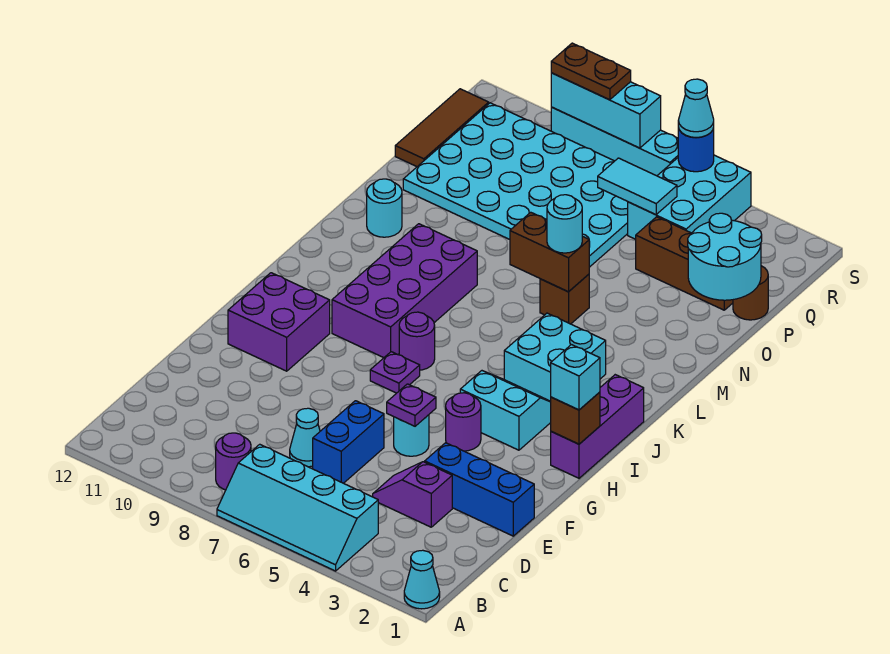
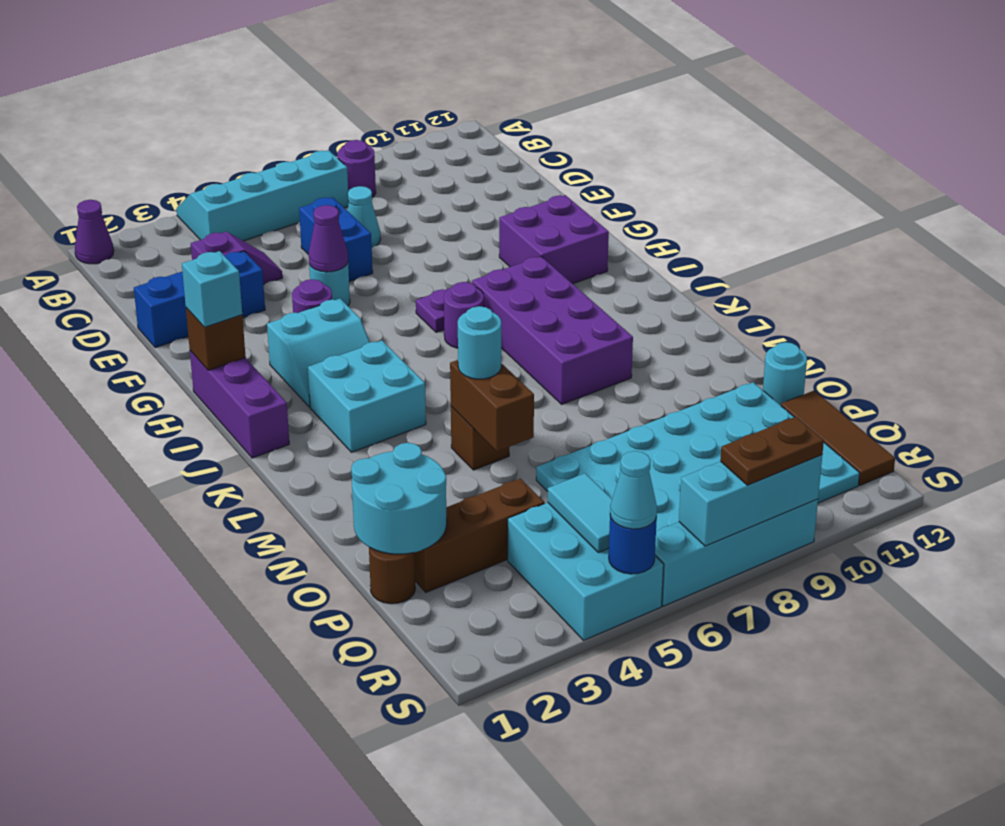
cyan 1x1 cone [404,550,440,609] -> purple 1x1 cone [75,200,114,264]
purple 1x1 plate [387,384,436,426] -> purple 1x1 cone [309,205,348,272]
brown 1x2 brick [510,212,589,292] -> brown 1x2 brick turned to [450,360,534,451]
cyan 1x1 round brick [367,179,402,237] -> cyan 1x1 round brick moved to [763,342,807,405]
cyan 1x2 tile [598,158,677,215] -> cyan 1x2 tile turned to [548,473,612,553]

